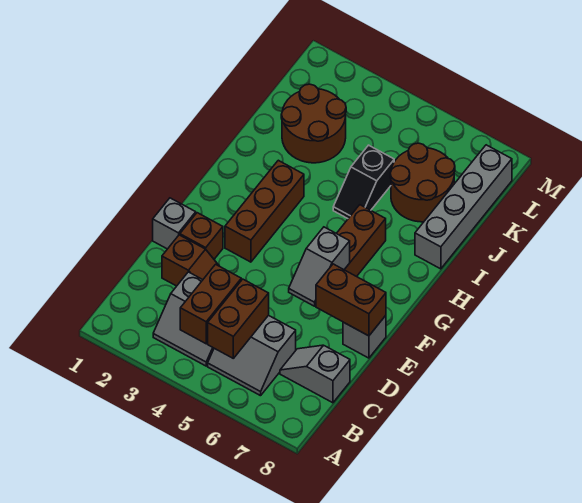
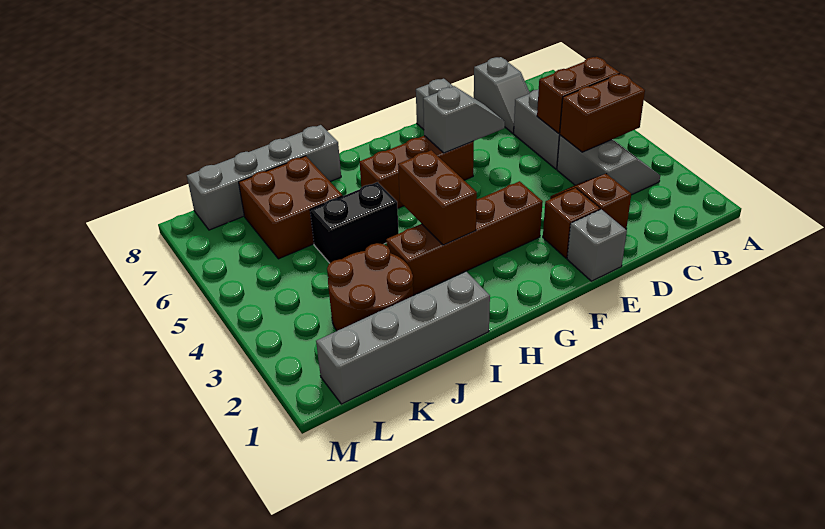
brown 1x2 brick [316,264,386,336] -> brown 1x2 brick moved to [398,150,477,245]
brown 1x3 brick [225,160,304,262] -> brown 1x4 brick [386,181,543,296]
none -> grey 1x4 brick [316,272,490,404]
black 1x2 slope [333,145,394,218] -> black 1x2 brick [310,182,399,263]
brown 2x2 round brick [390,143,455,222] -> brown 2x2 brick [239,156,343,259]

